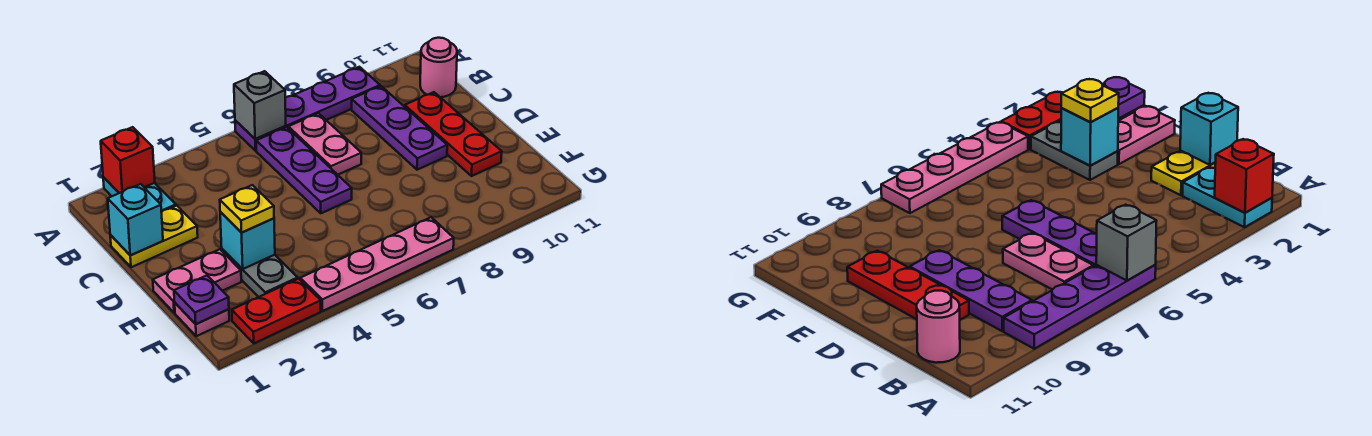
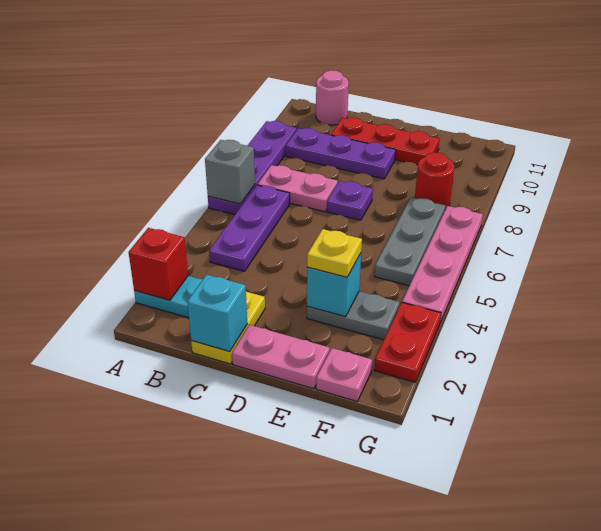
purple 1x3 plate [256,127,352,213] -> purple 1x3 plate turned to [209,185,290,271]
pink 1x2 plate [153,249,241,313] -> pink 1x2 plate turned to [232,325,330,389]
purple 1x1 plate [174,275,229,324] -> purple 1x1 plate moved to [327,181,373,220]
none -> grey 1x3 plate [375,197,445,286]
none -> red 1x1 round brick [415,152,454,210]

